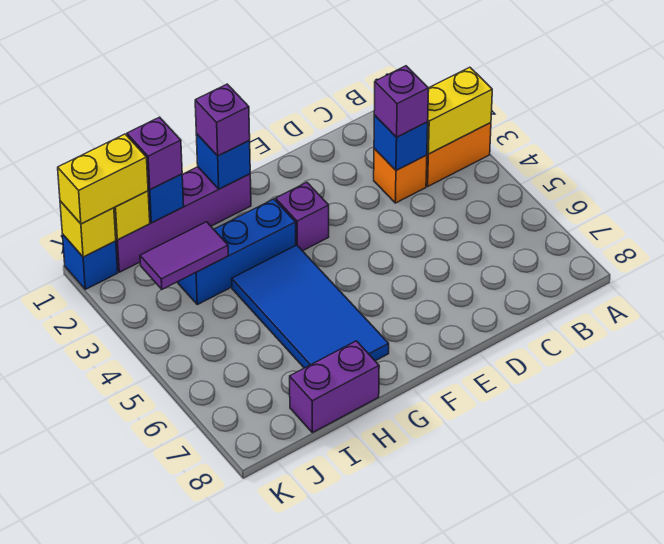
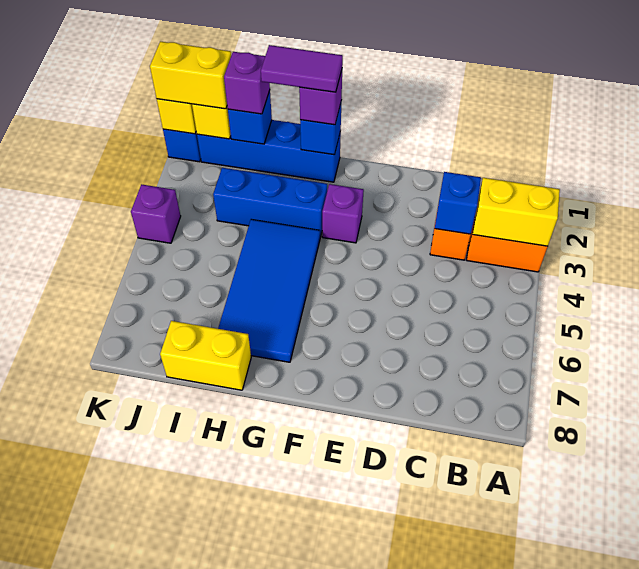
purple 1x1 brick [374,66,429,137] -> purple 1x1 brick moved to [131,184,181,243]
purple 1x4 brick [116,167,251,272] -> blue 1x4 brick [197,120,341,182]
purple 1x2 brick [290,341,379,433] -> yellow 1x2 brick [160,321,251,390]
purple 1x2 tile [140,222,228,289] -> purple 1x2 tile moved to [261,45,343,92]

